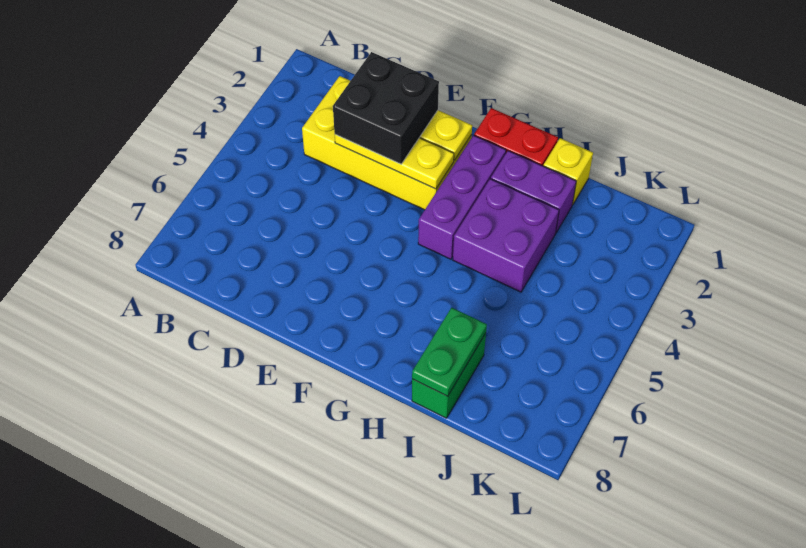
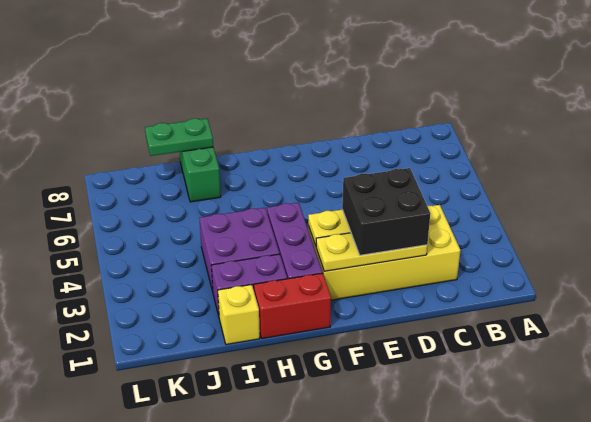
green 1x2 plate [412,308,487,396] -> green 1x2 plate turned to [145,119,213,156]

